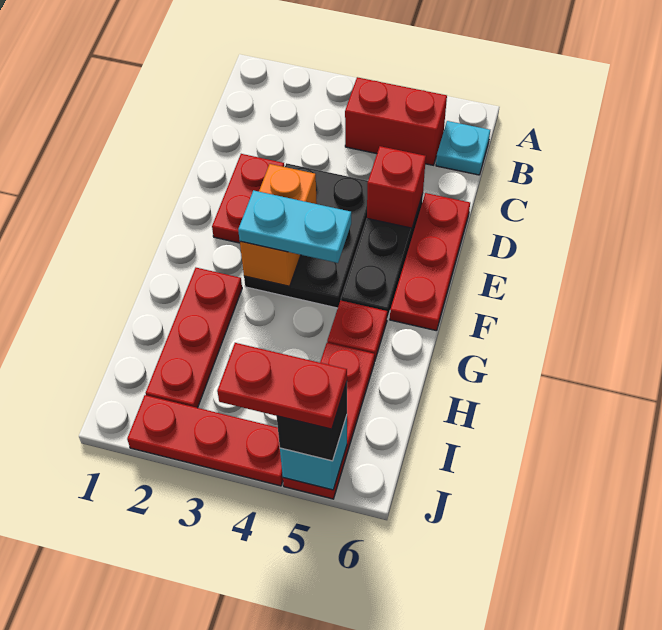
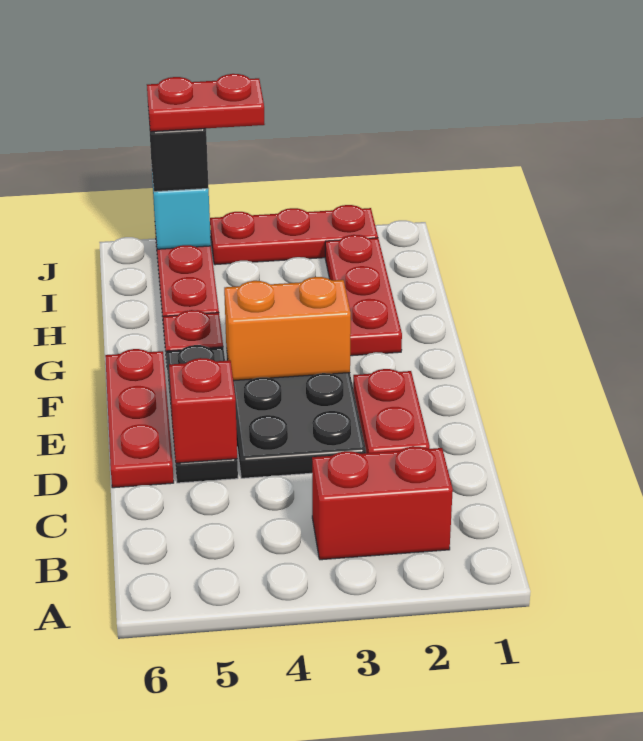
red 1x2 brick [345,77,447,165] -> red 1x2 brick moved to [312,446,453,560]
cyan 1x1 plate [436,121,490,175] -> none
orange 1x2 brick [240,164,317,286] -> orange 1x2 brick turned to [224,277,351,381]
cyan 1x2 plate [238,190,351,263] -> none

